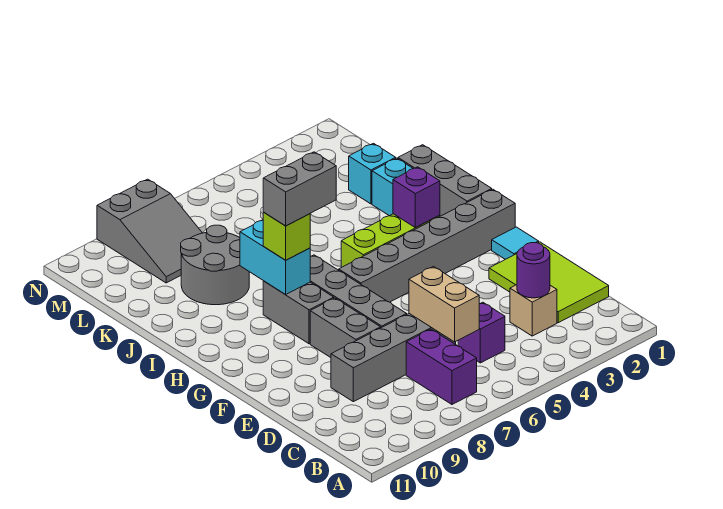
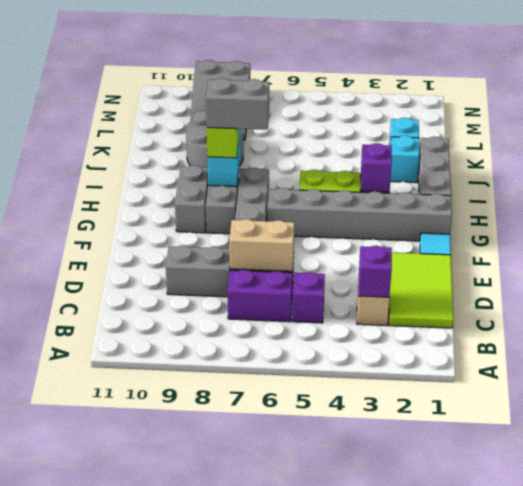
purple 1x2 brick [406,329,477,405] -> purple 1x2 brick turned to [227,270,293,322]
purple 1x1 round brick [517,243,550,298] -> purple 1x1 brick [358,246,392,297]
tan 1x2 brick [409,267,479,342] -> tan 1x2 brick turned to [229,219,294,271]
grey 1x2 brick [310,298,381,357] -> grey 1x2 brick moved to [175,165,208,233]

